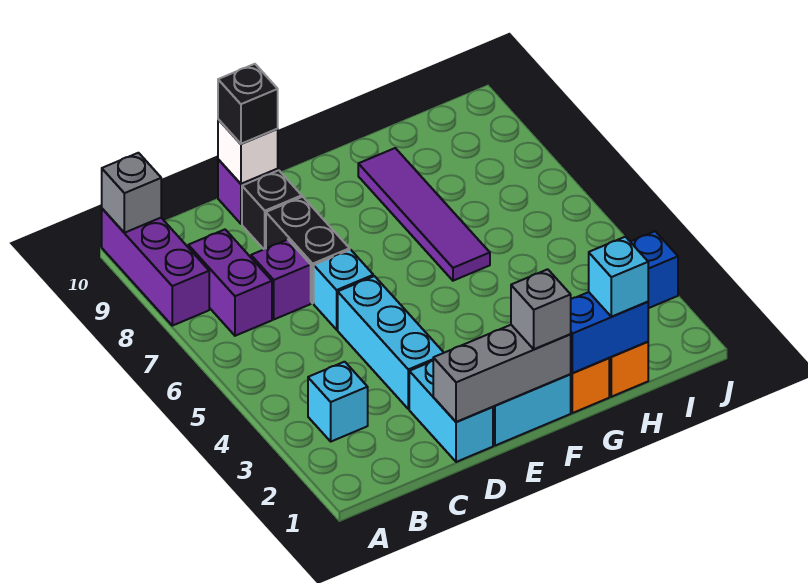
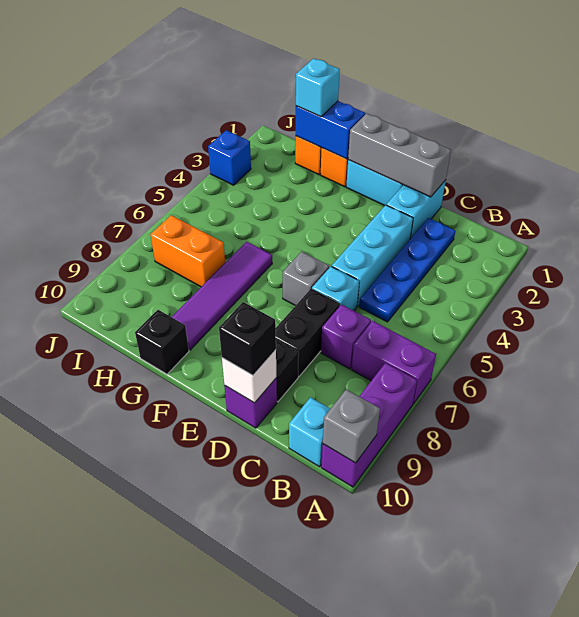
cyan 1x1 brick [308,362,368,441] -> cyan 1x1 brick moved to [289,397,330,467]
purple 1x2 brick [188,230,272,336] -> purple 1x2 brick turned to [351,321,436,404]
none -> blue 1x4 plate [359,218,455,322]
grey 1x1 brick [511,269,571,349] -> grey 1x1 brick moved to [283,252,329,306]
none -> black 1x1 brick [135,310,189,374]
none -> orange 1x2 brick [151,215,225,287]

